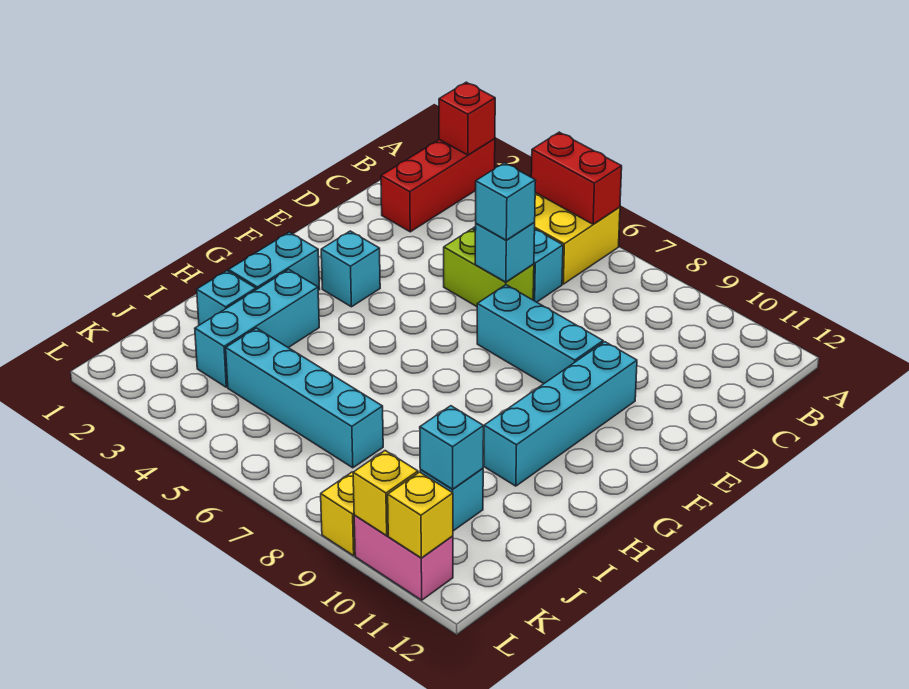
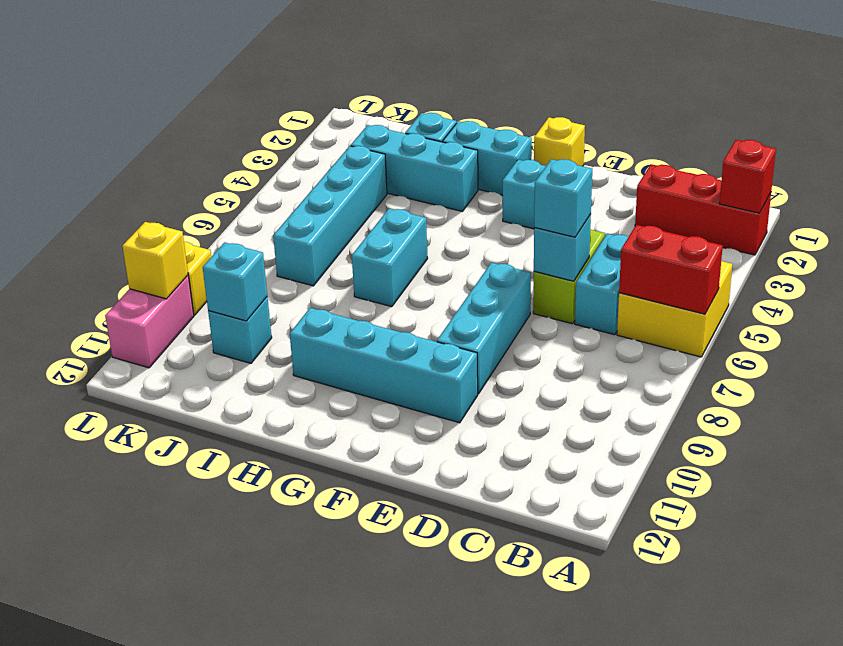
red 1x2 brick [531,132,622,224] -> red 1x2 brick turned to [619,225,723,314]
none -> cyan 1x2 brick [352,209,428,307]
yellow 1x1 brick [388,472,453,558] -> yellow 1x1 brick moved to [534,117,585,166]

